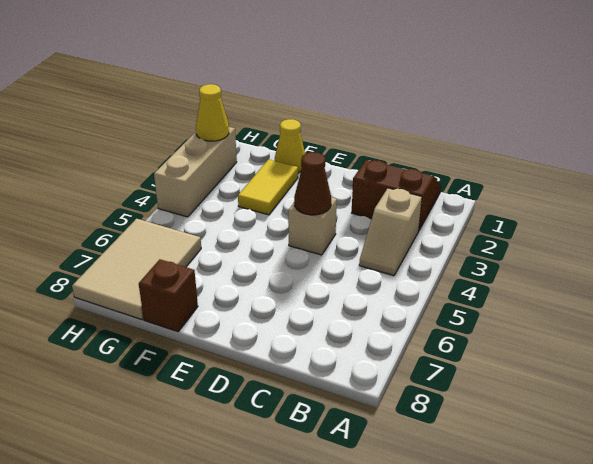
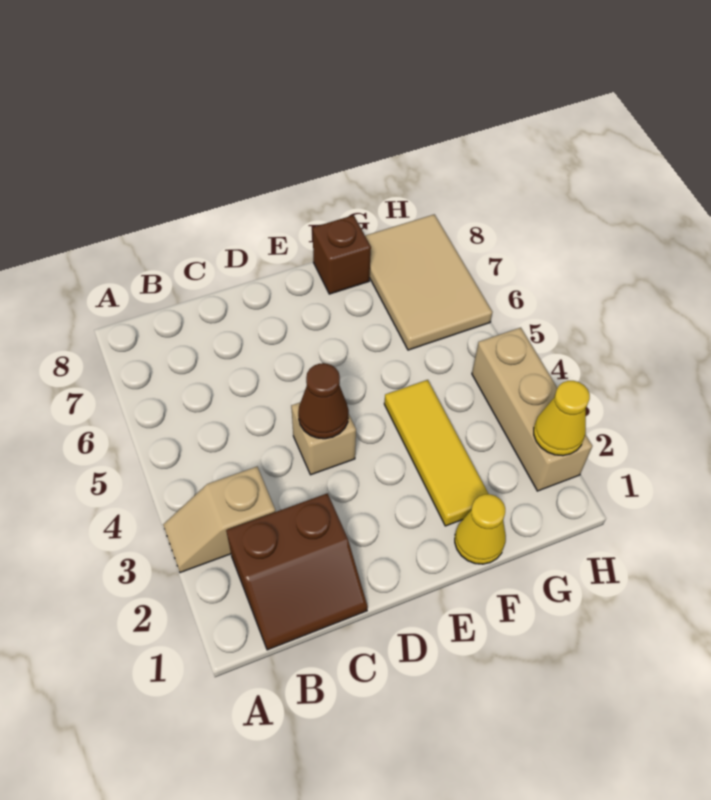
tan 1x2 slope [359,188,422,275] -> tan 1x2 slope turned to [163,467,275,573]
yellow 1x2 tile [238,159,298,215] -> yellow 1x3 tile [384,380,488,526]

